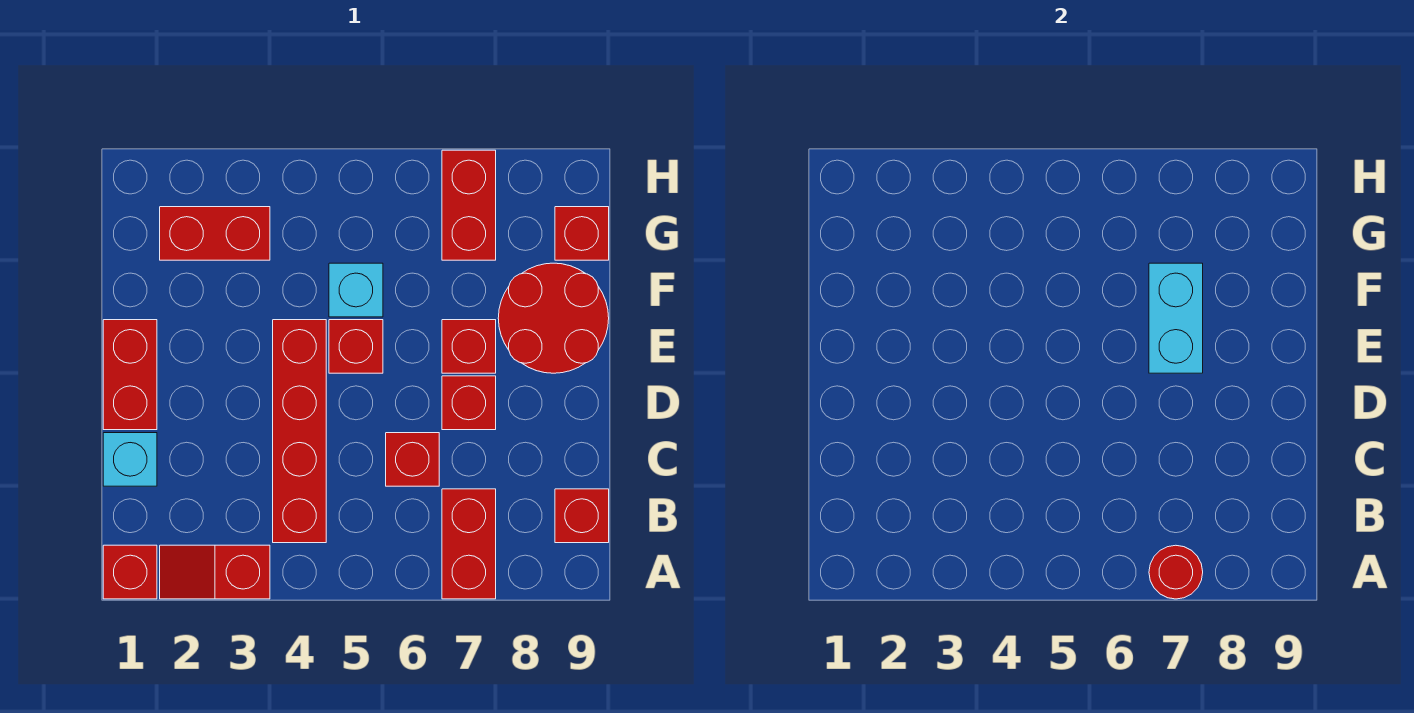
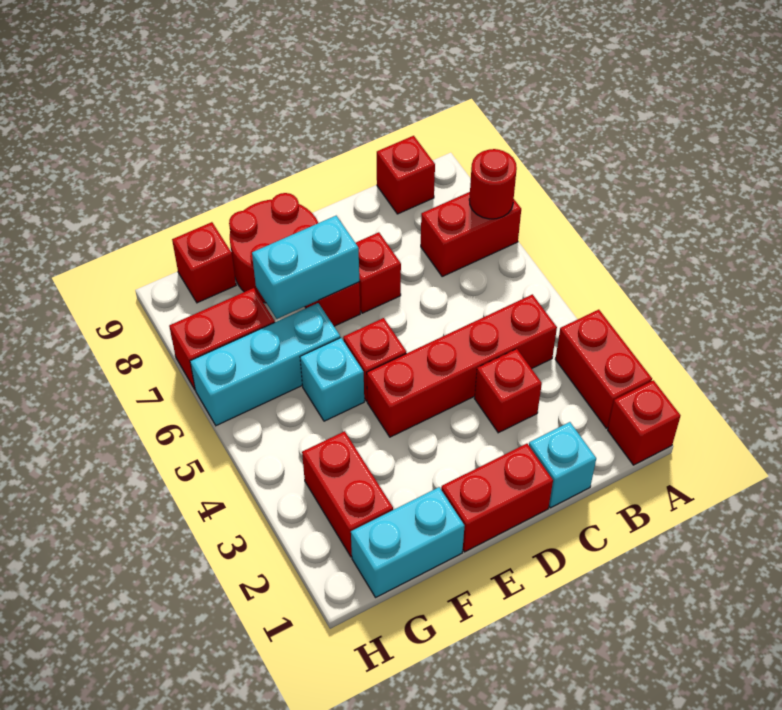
red 1x2 slope [160,545,270,599] -> red 1x2 brick [555,310,652,428]
red 1x1 brick [386,433,439,486] -> red 1x1 brick moved to [475,349,542,433]
none -> cyan 1x2 brick [351,487,464,597]
none -> cyan 1x3 brick [190,303,340,426]

